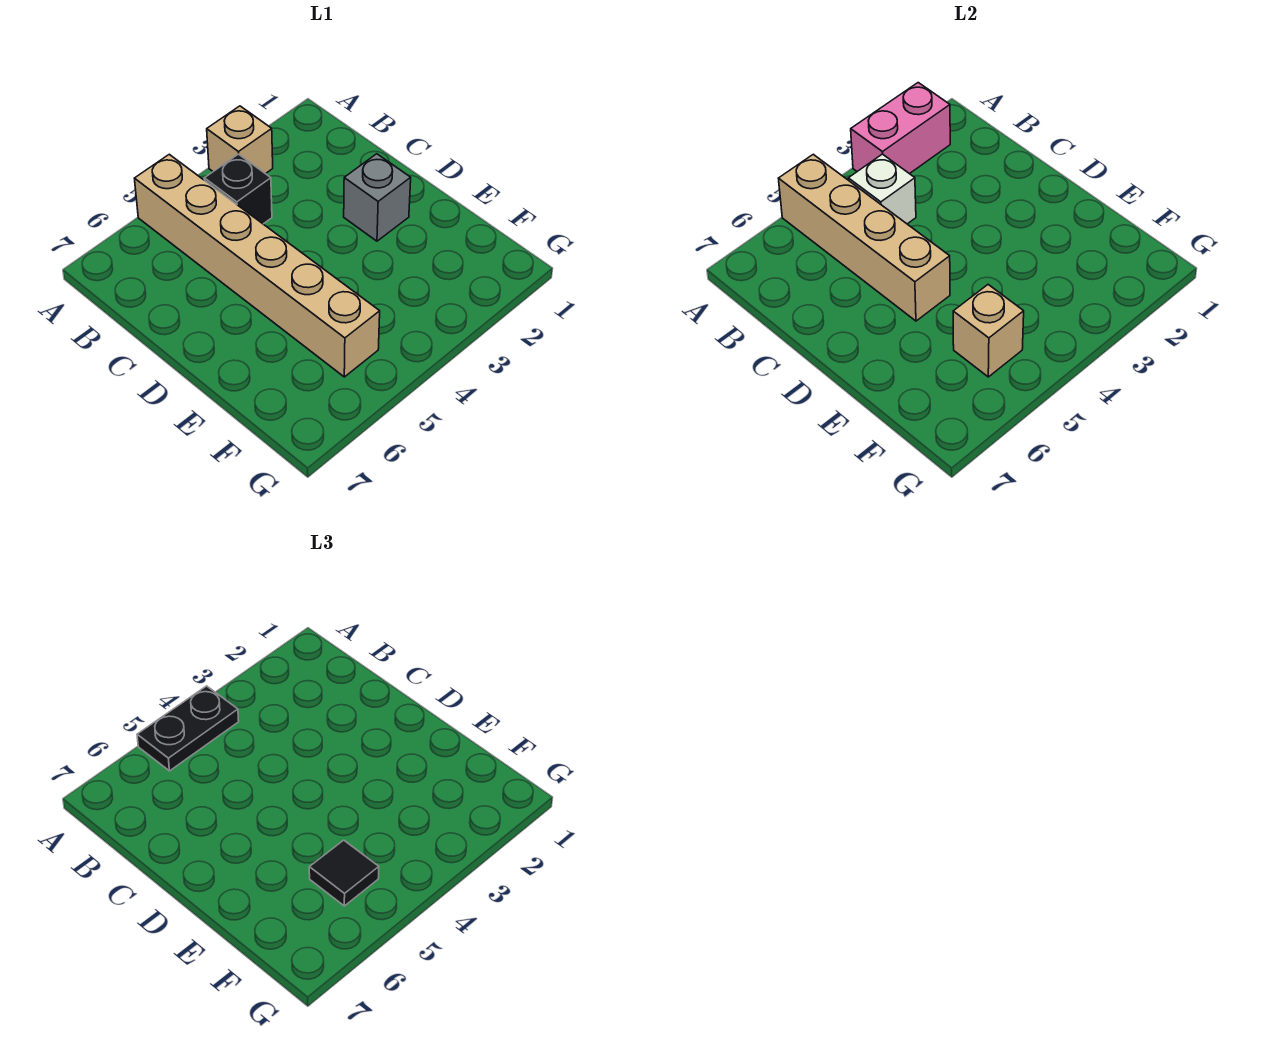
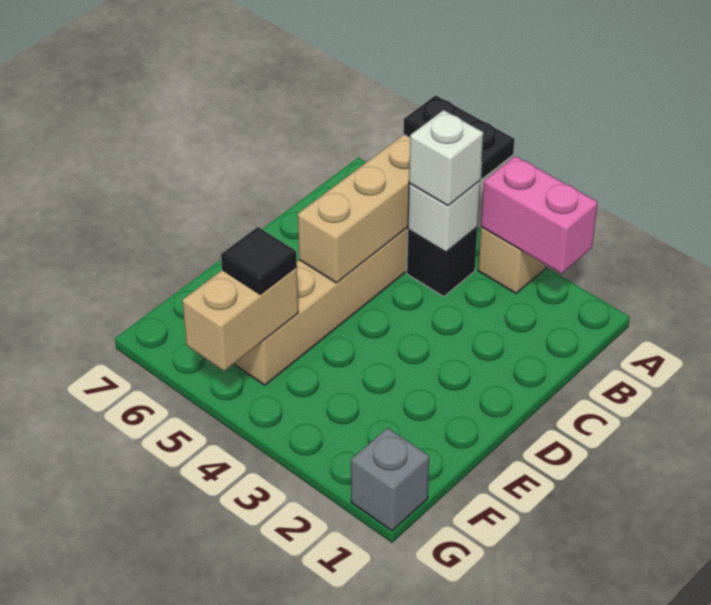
none -> white 1x1 brick [409,110,483,206]
grey 1x1 brick [344,154,411,241] -> grey 1x1 brick moved to [351,428,429,531]
tan 1x1 brick [953,285,1024,377] -> tan 1x2 brick [182,267,298,371]

